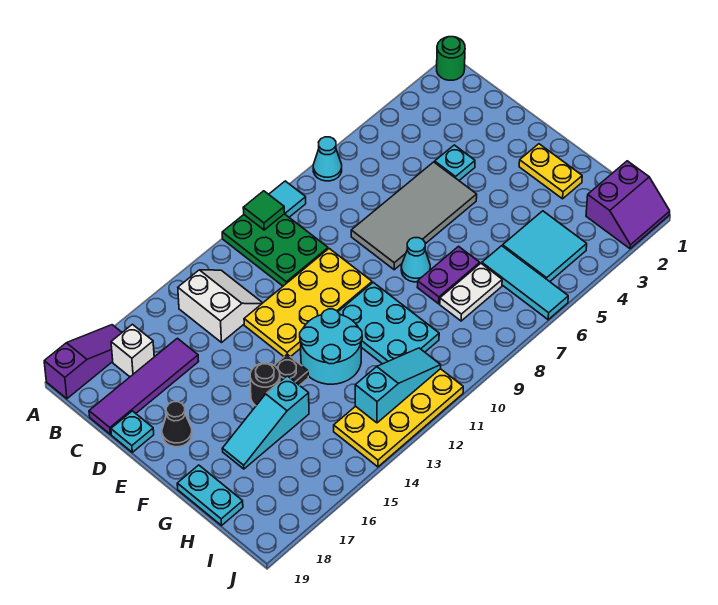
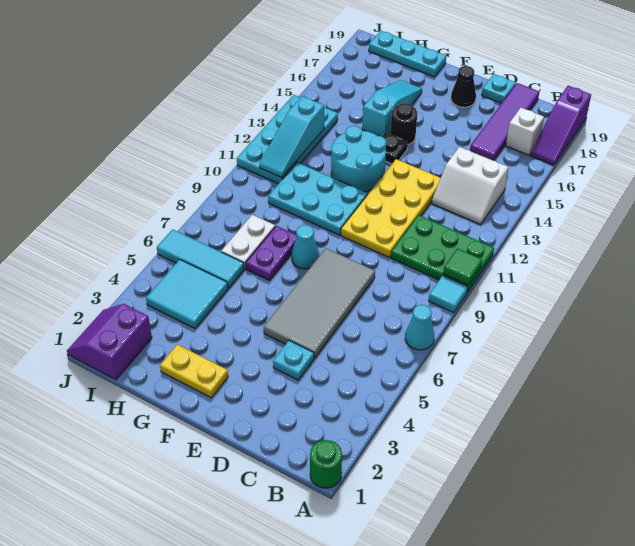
cyan 1x2 plate [177,465,243,525] -> cyan 1x3 plate [369,31,446,77]
yellow 2x4 plate [334,369,463,467] -> cyan 2x4 plate [237,95,338,184]

